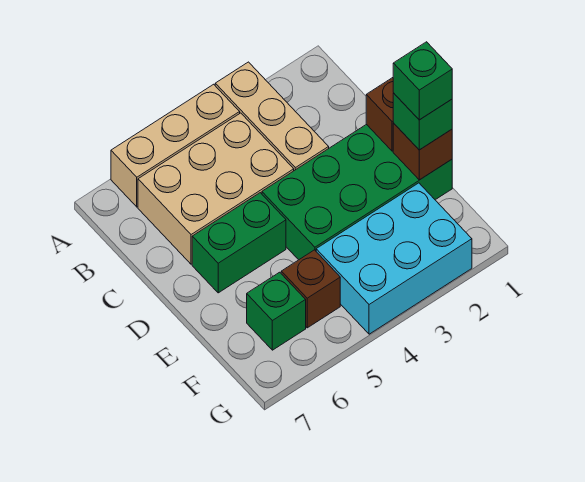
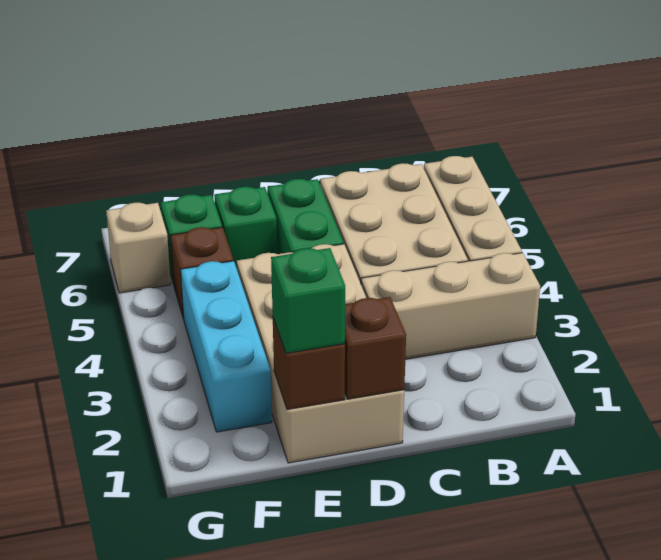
green 2x4 brick [262,124,452,260] -> tan 2x4 brick [237,244,404,463]
green 1x1 brick [393,42,452,120] -> green 1x1 brick moved to [214,187,277,268]
cyan 2x3 brick [316,183,472,334] -> cyan 1x3 brick [181,261,272,432]
none -> tan 1x1 brick [106,203,171,293]

